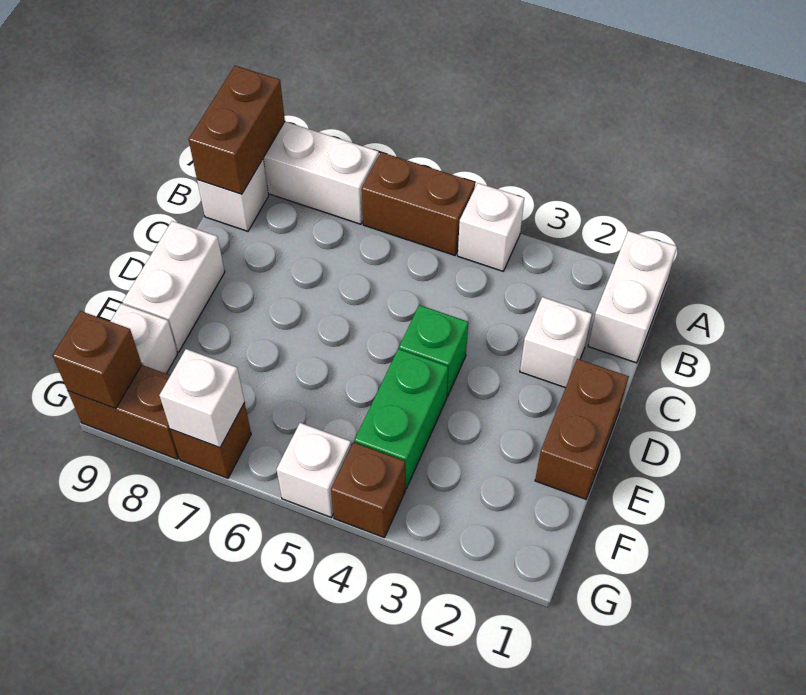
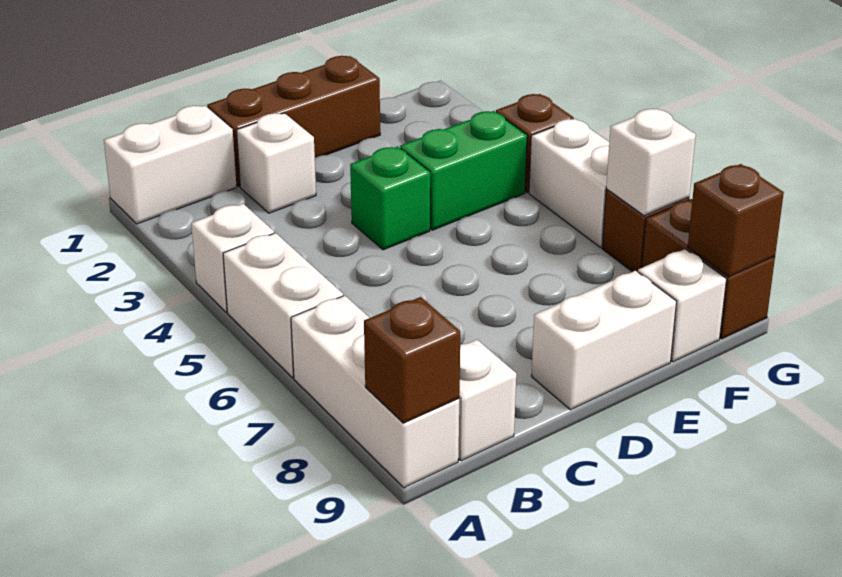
brown 1x2 brick [362,152,475,255] -> white 1x2 brick [223,233,343,378]
brown 1x2 brick [189,66,285,194] -> brown 1x1 brick [364,297,460,423]
brown 1x2 brick [535,359,629,499] -> brown 1x3 brick [207,56,380,187]
white 1x1 brick [276,423,351,517] -> white 1x2 brick [529,119,609,247]

